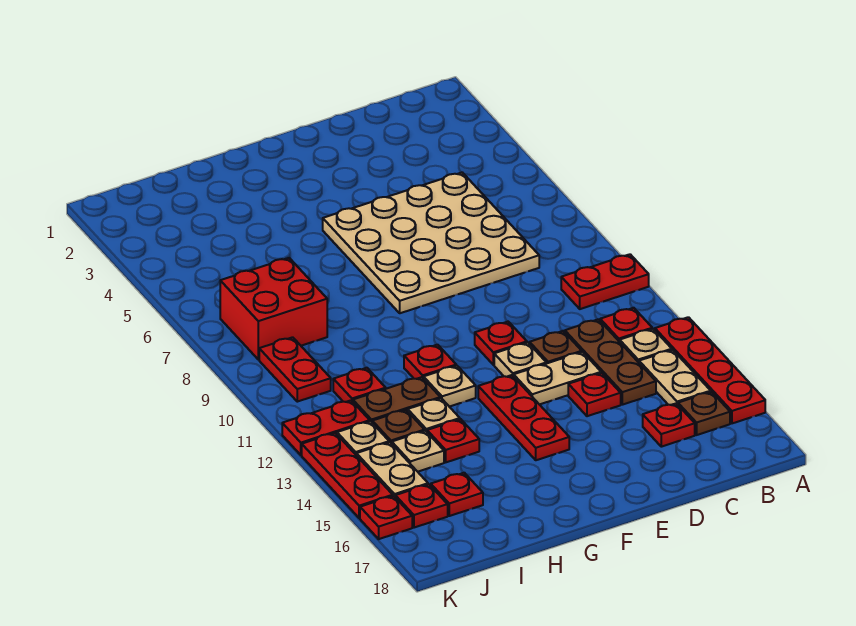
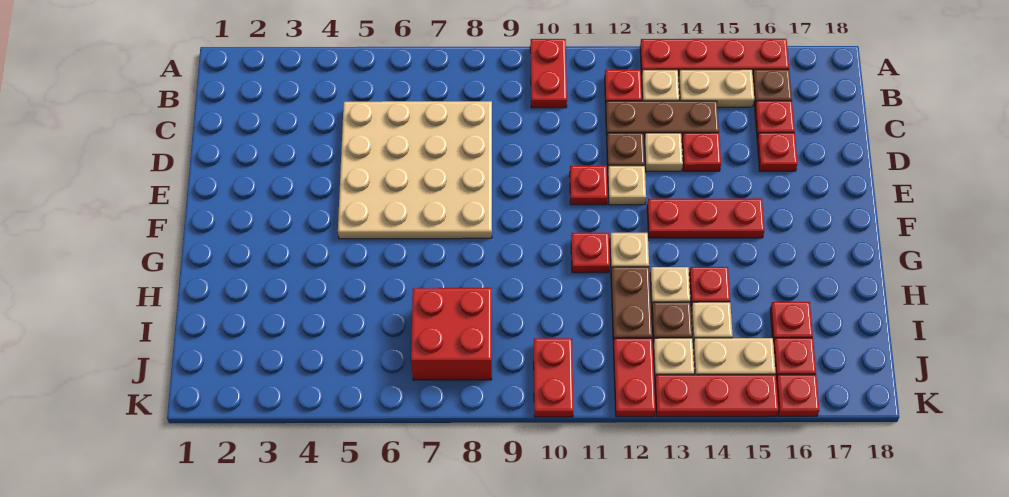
tan 1x2 plate [514,352,601,405] -> tan 1x1 plate [644,133,683,171]
red 1x1 plate [333,368,386,402] -> red 1x1 plate moved to [757,133,798,171]
red 1x2 plate [259,337,331,402] -> red 1x2 plate turned to [534,338,574,417]

